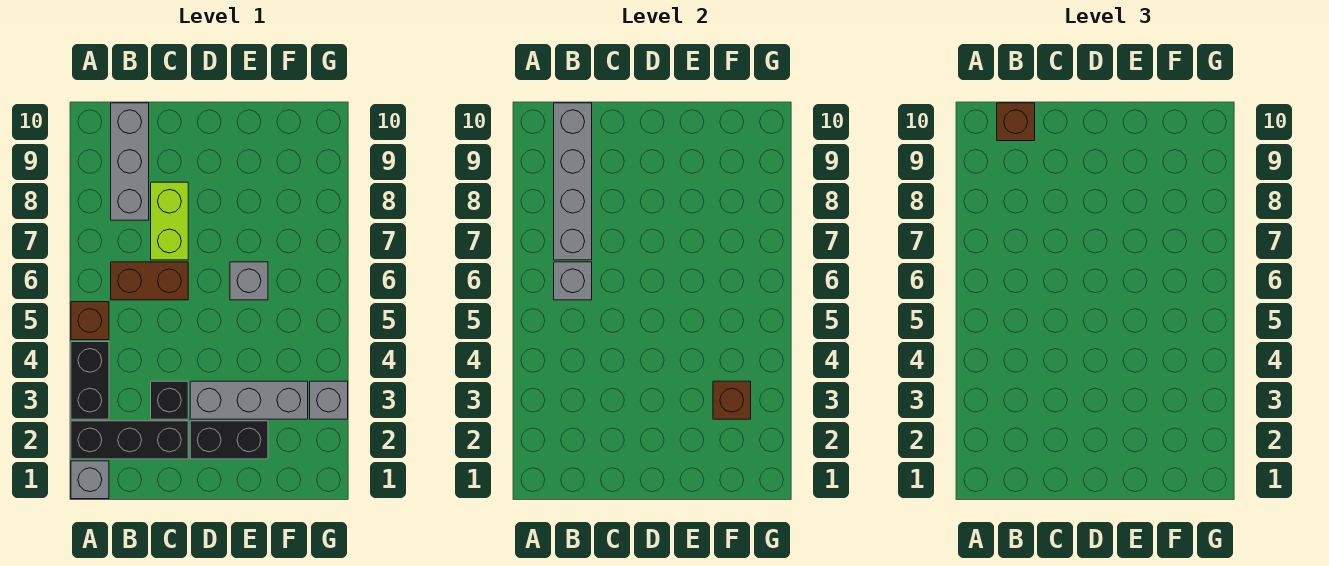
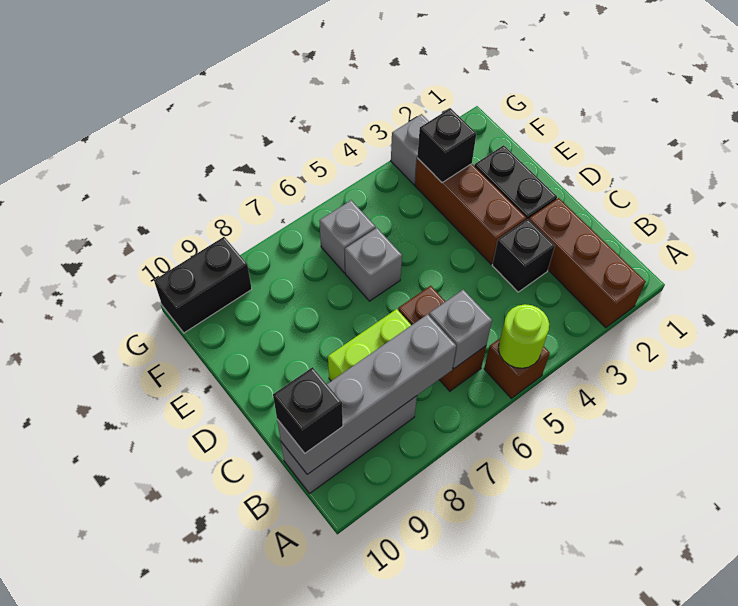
grey 1x1 brick [71,461,109,499] -> grey 1x1 brick moved to [320,200,376,273]
black 1x3 brick [71,421,188,459] -> brown 1x3 brick [529,198,646,328]
black 1x2 brick [71,342,109,419] -> black 1x2 brick moved to [154,237,252,333]
none -> lime 1x1 round brick [498,304,549,368]
brown 1x1 brick [997,103,1035,141] -> black 1x1 brick [273,367,343,453]
grey 1x3 brick [190,381,308,419] -> brown 1x3 brick [415,158,526,264]
brown 1x1 brick [713,381,751,419] -> black 1x1 brick [417,108,476,183]

